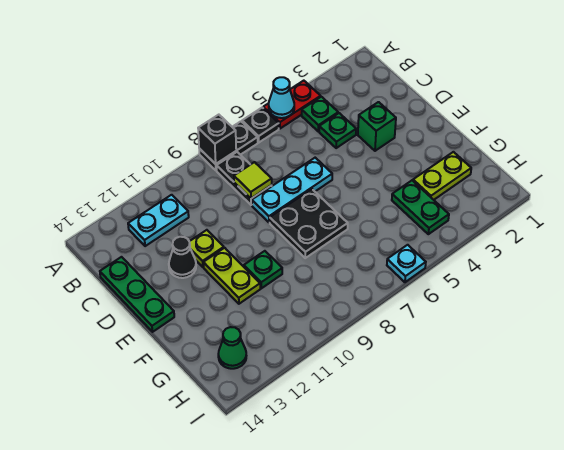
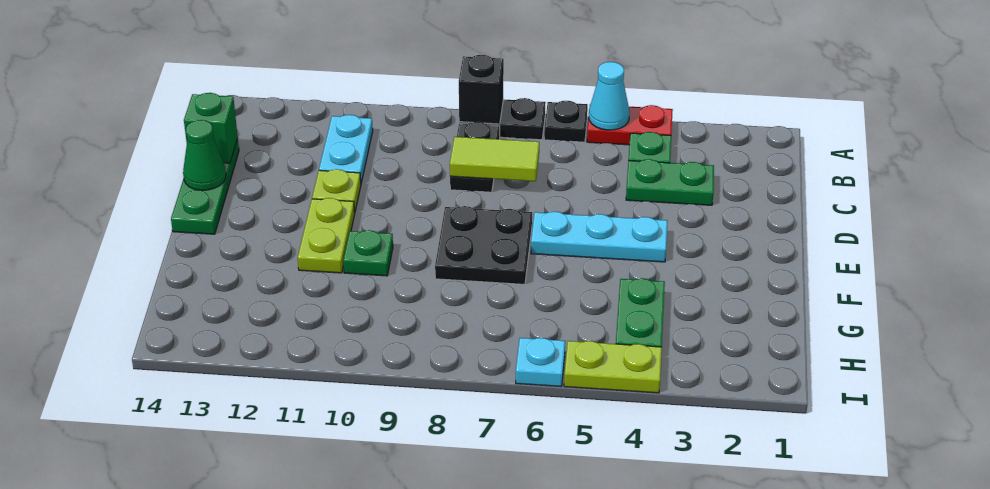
cyan 1x2 plate [128,195,189,246] -> cyan 1x2 plate turned to [319,115,373,183]
green 1x1 plate [319,113,356,148] -> green 1x2 plate [626,159,714,205]
lime 1x1 tile [234,162,272,198] -> lime 1x2 tile [450,137,539,181]
green 1x1 brick [358,102,396,151] -> green 1x1 brick moved to [184,93,238,163]
cyan 1x3 plate [252,158,332,222] -> cyan 1x3 plate moved to [531,212,667,262]
black 1x1 cone [169,237,196,278] -> none
lime 1x2 plate [413,152,471,200] -> lime 1x2 plate moved to [564,341,662,393]
green 1x1 cone [218,327,246,369] -> green 1x1 cone moved to [183,120,226,190]

